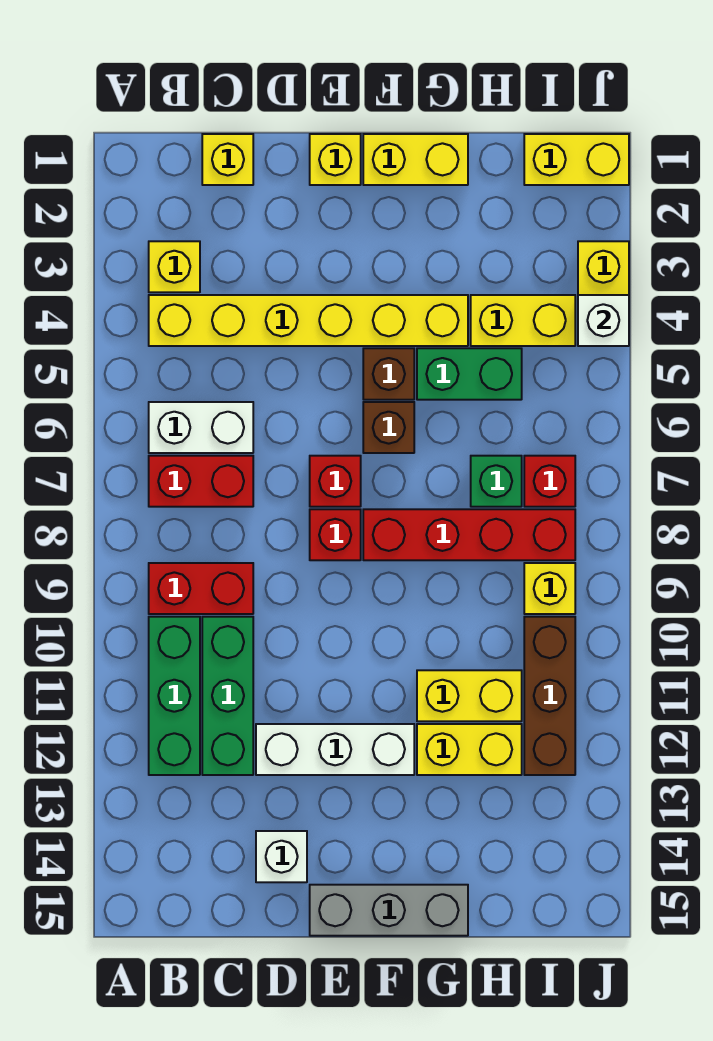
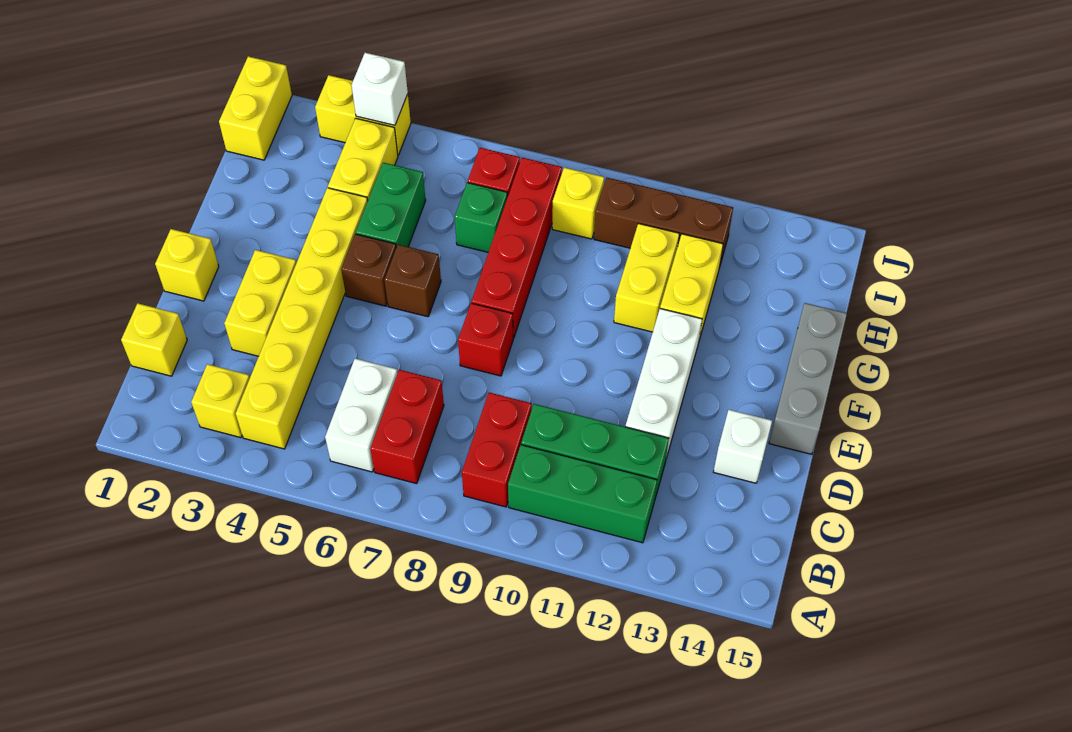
red 1x1 brick [310,456,361,507] -> none
yellow 1x2 brick [363,134,468,185] -> yellow 1x2 brick moved to [224,250,296,356]

